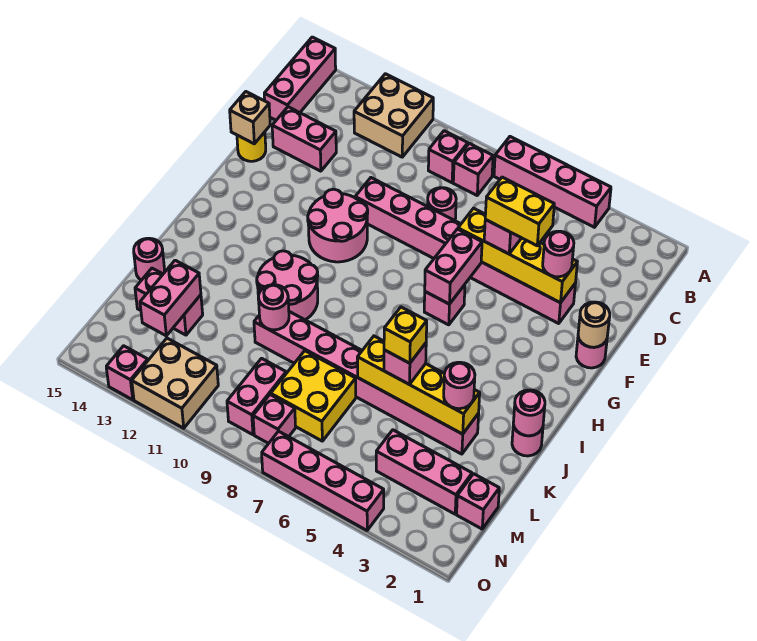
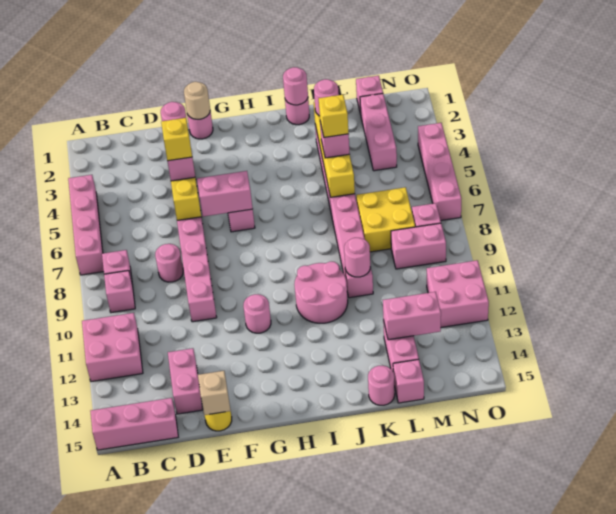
tan 2x2 brick [354,74,433,157] -> pink 2x2 brick [82,313,143,382]
yellow 1x2 brick [485,177,554,246] -> yellow 1x1 brick [161,118,192,161]
pink 2x2 round brick [308,189,368,262] -> pink 1x1 round brick [243,294,271,333]
tan 2x2 brick [132,338,218,428] -> pink 2x2 brick [427,260,489,327]
pink 1x1 brick [106,346,148,400] -> pink 1x1 brick moved to [393,359,424,403]

